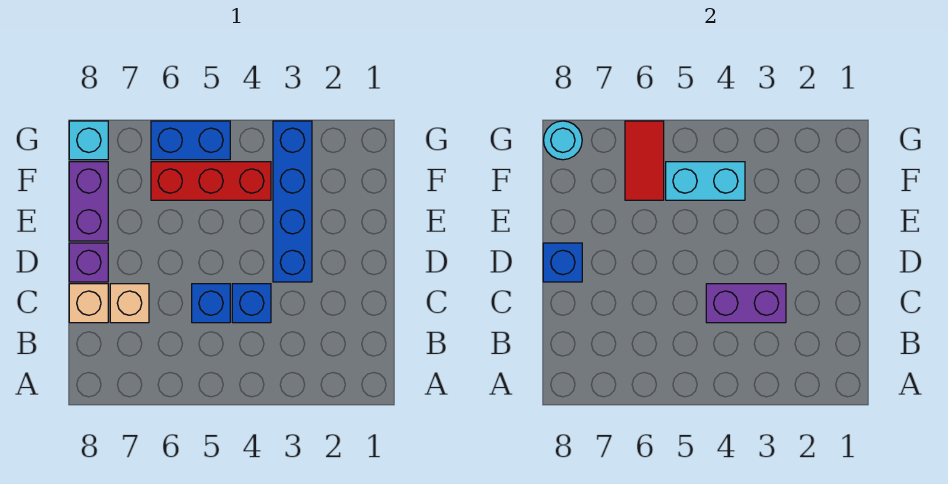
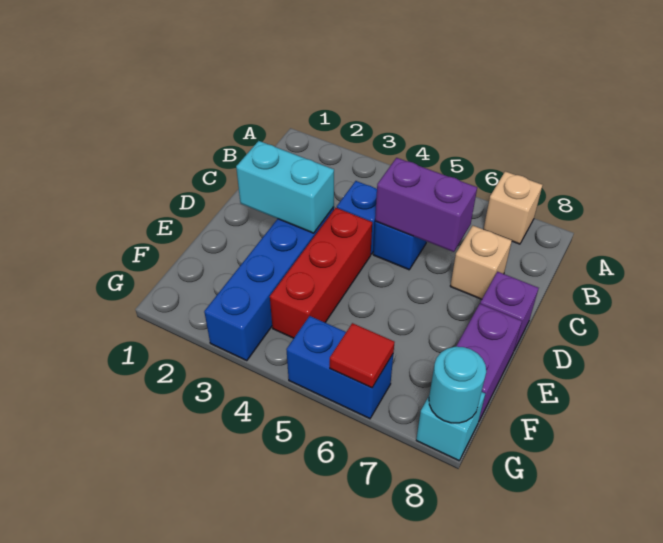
purple 1x2 brick [706,284,786,323] -> purple 1x2 brick moved to [375,158,477,252]
tan 1x1 brick [69,284,108,323] -> tan 1x1 brick moved to [484,171,542,244]
blue 1x1 brick [543,243,582,282] -> none
red 1x3 brick [151,162,271,200] -> red 1x3 brick turned to [270,208,372,338]
cyan 1x2 brick [666,162,745,200] -> cyan 1x2 brick moved to [236,141,334,233]
red 1x2 tile [625,121,664,200] -> red 1x1 tile [330,323,395,388]

